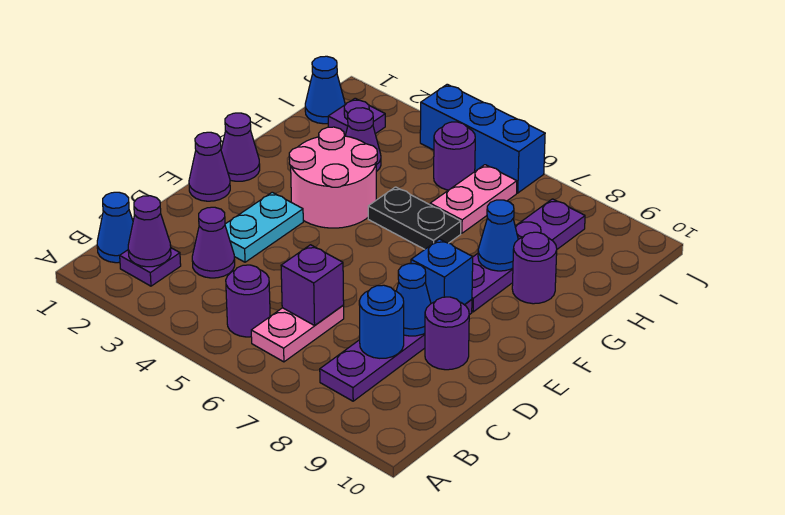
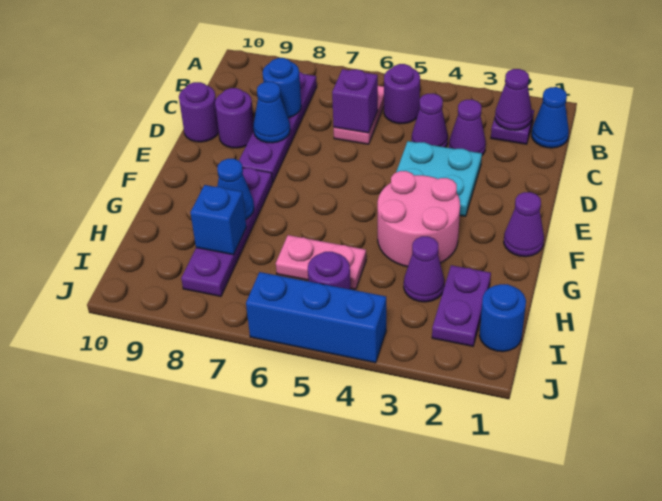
cyan 1x2 plate [225,192,303,262] -> cyan 2x2 plate [396,141,482,216]
purple 1x1 cone [189,132,230,201] -> purple 1x1 cone moved to [412,93,448,147]
blue 1x1 brick [411,239,473,305] -> blue 1x1 brick moved to [190,185,246,255]
black 1x2 plate [368,187,461,249] -> none
purple 1x1 round brick [512,232,557,304] -> purple 1x1 round brick moved to [179,82,219,142]
pink 1x2 plate [430,165,517,233] -> pink 1x2 plate turned to [276,235,366,289]
blue 1x1 cone [305,56,345,124] -> blue 1x1 round brick [479,284,526,352]
purple 1x1 plate [328,98,385,136] -> purple 1x2 plate [432,265,491,346]

